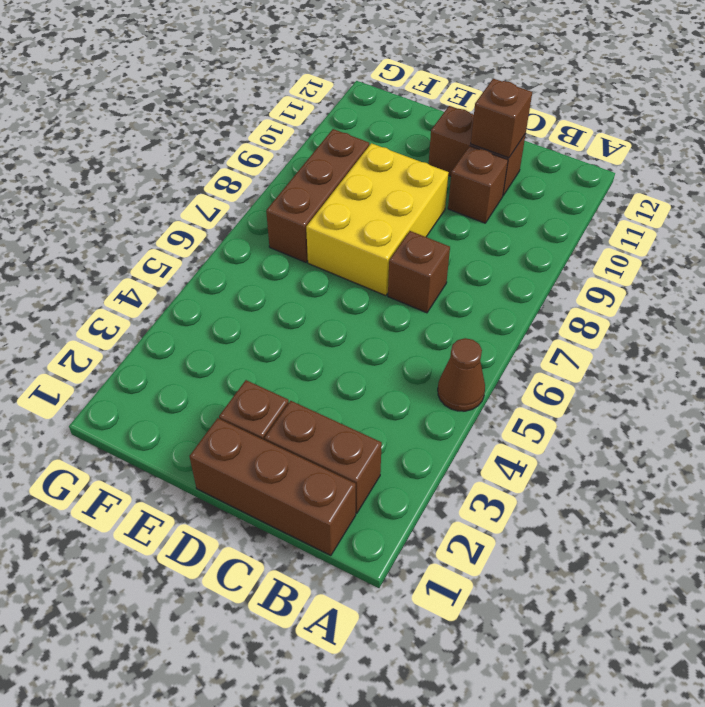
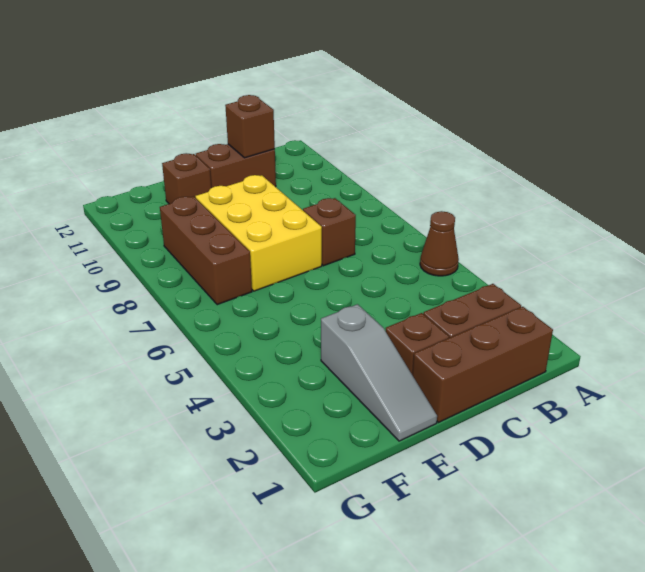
brown 1x1 brick [448,146,508,223] -> brown 1x1 brick moved to [162,153,211,204]
none -> grey 1x3 slope [321,304,437,441]

